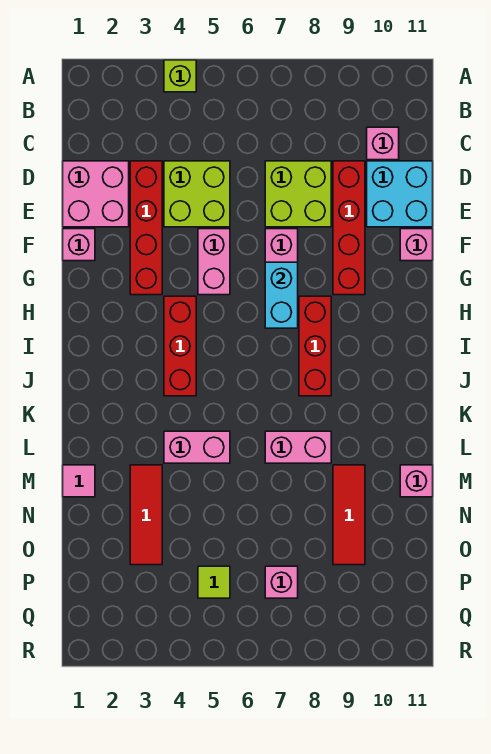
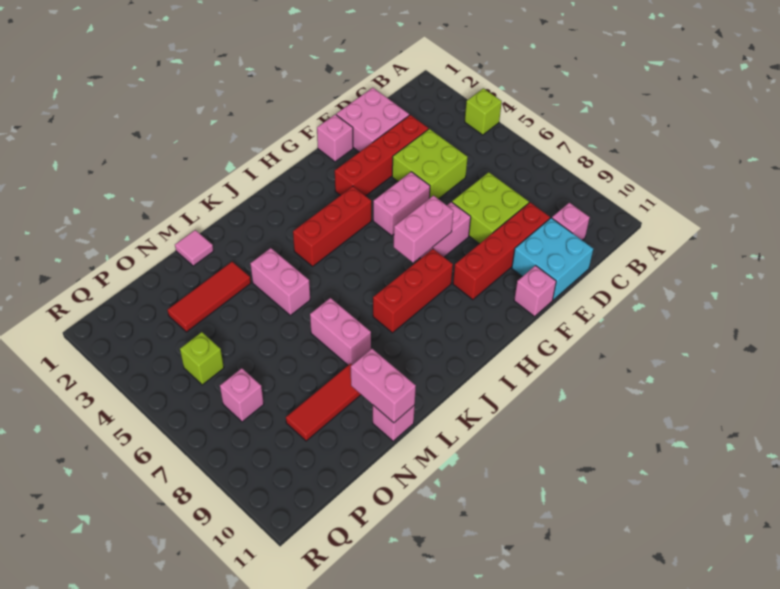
cyan 1x2 brick [265,262,298,328] -> pink 1x2 brick [394,196,453,263]
none -> pink 1x2 brick [351,349,416,423]
lime 1x1 tile [198,566,230,598] -> lime 1x1 brick [180,332,224,385]

